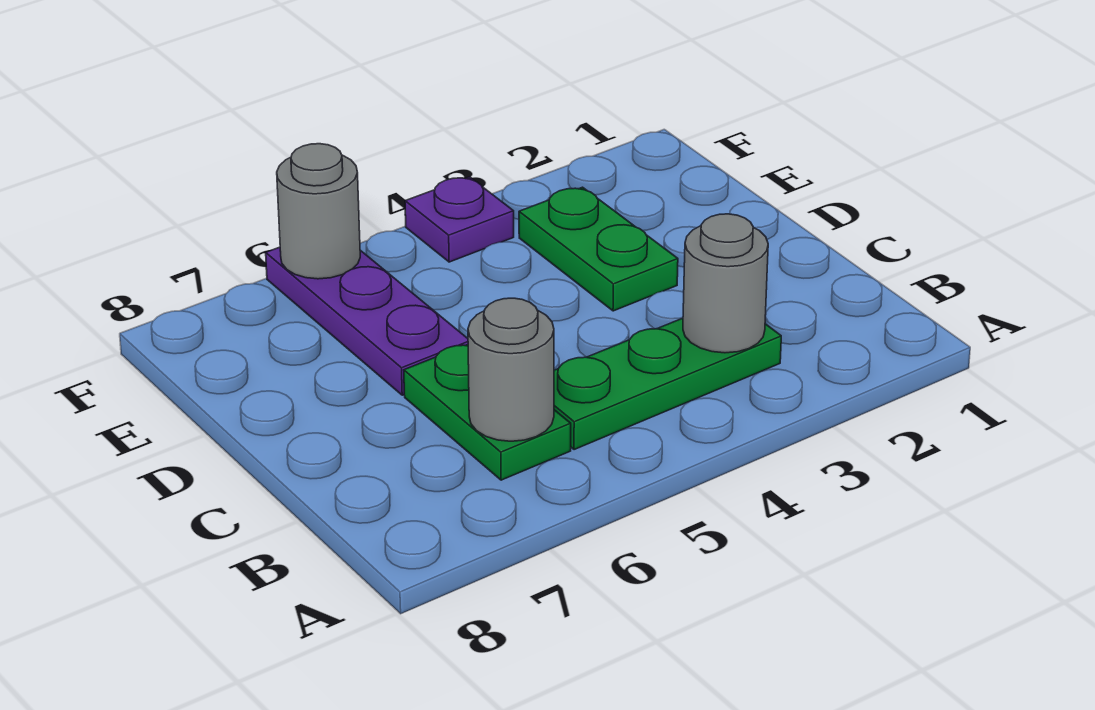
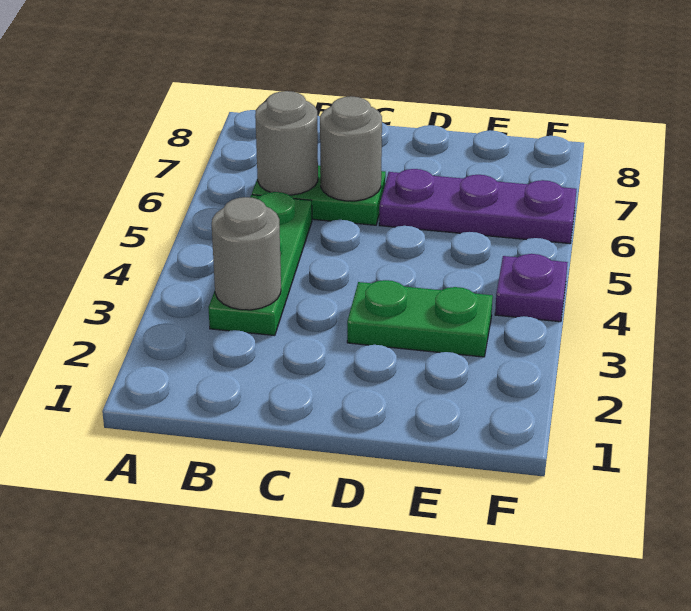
grey 1x1 round brick [277,144,360,279] -> grey 1x1 round brick moved to [320,96,382,201]

